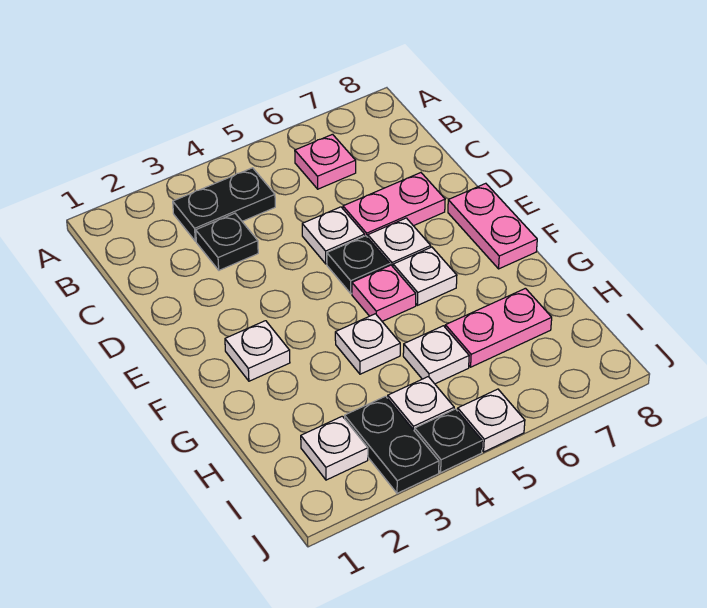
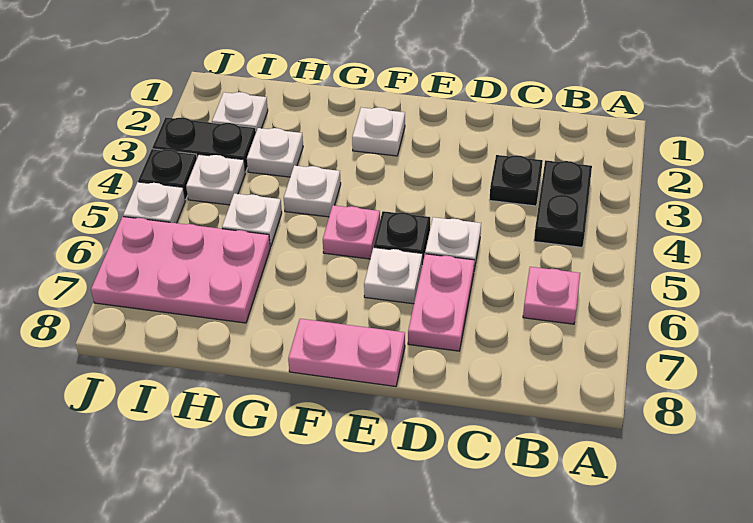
white 1x1 plate [393,247,457,305] -> white 1x1 plate moved to [247,128,303,177]
pink 1x2 plate [445,288,552,367] -> pink 2x3 plate [91,217,270,323]

